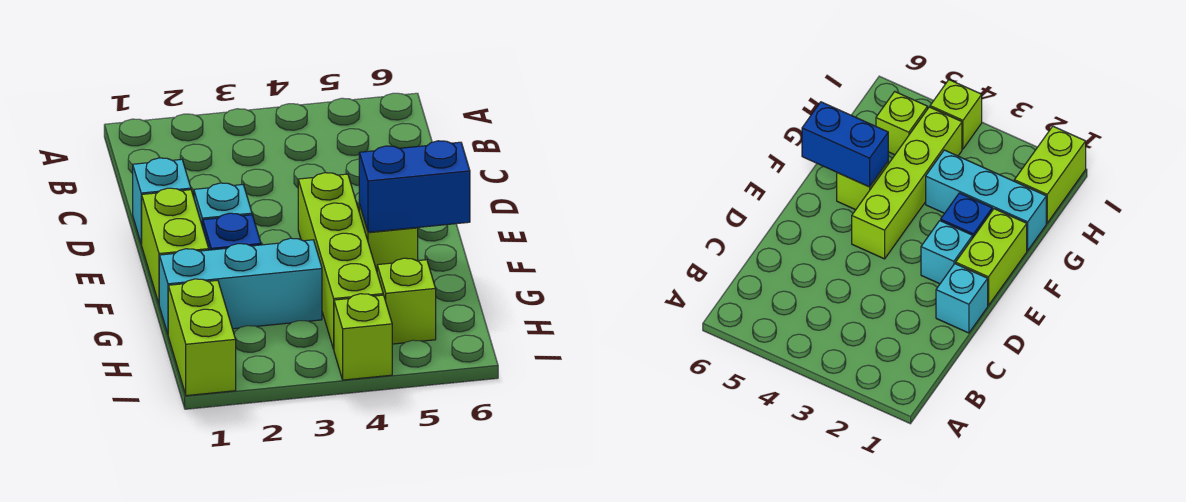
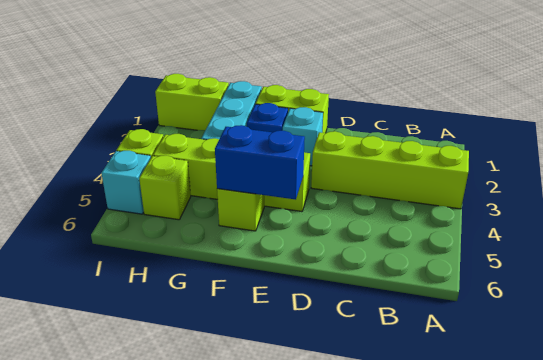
none -> lime 1x4 brick [311,131,469,209]
cyan 1x1 brick [133,158,191,244] -> cyan 1x1 brick moved to [102,151,151,214]
blue 1x2 brick [359,141,470,232] -> blue 1x2 brick turned to [215,125,305,200]

